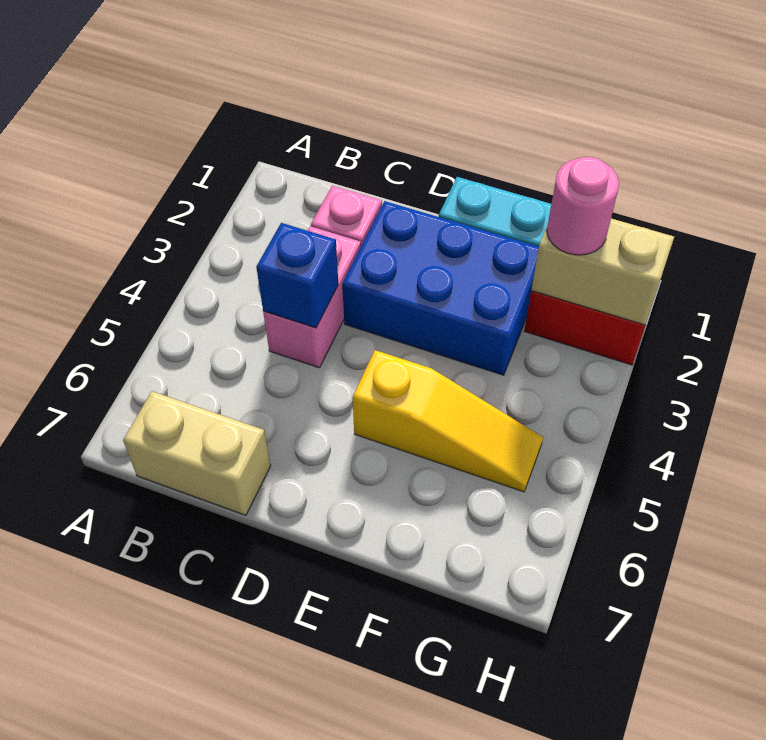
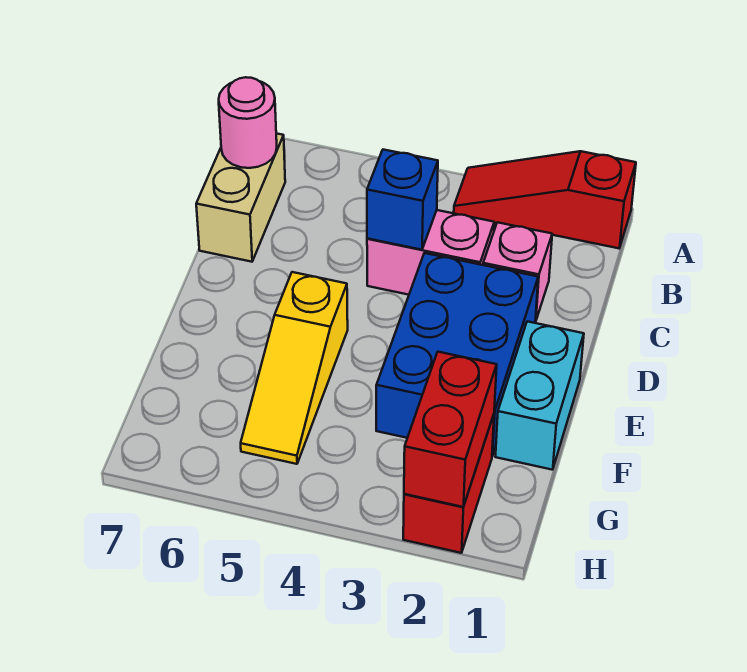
none -> red 1x3 slope [454,151,636,248]
tan 1x2 brick [531,219,674,325] -> red 1x2 brick [404,352,497,507]
pink 1x1 round brick [547,157,619,255] -> pink 1x1 round brick moved to [219,77,277,168]

